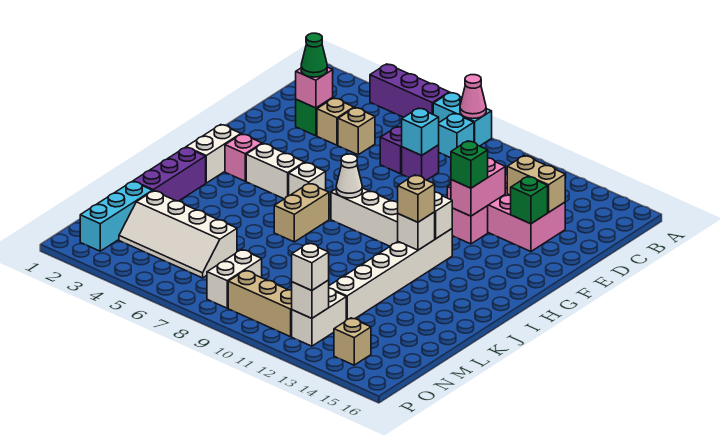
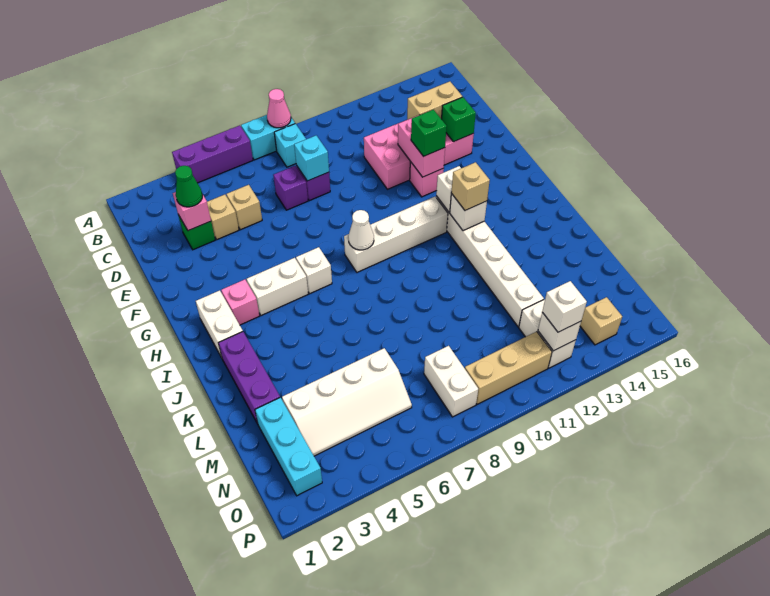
tan 1x2 brick [274,183,329,242] -> none

